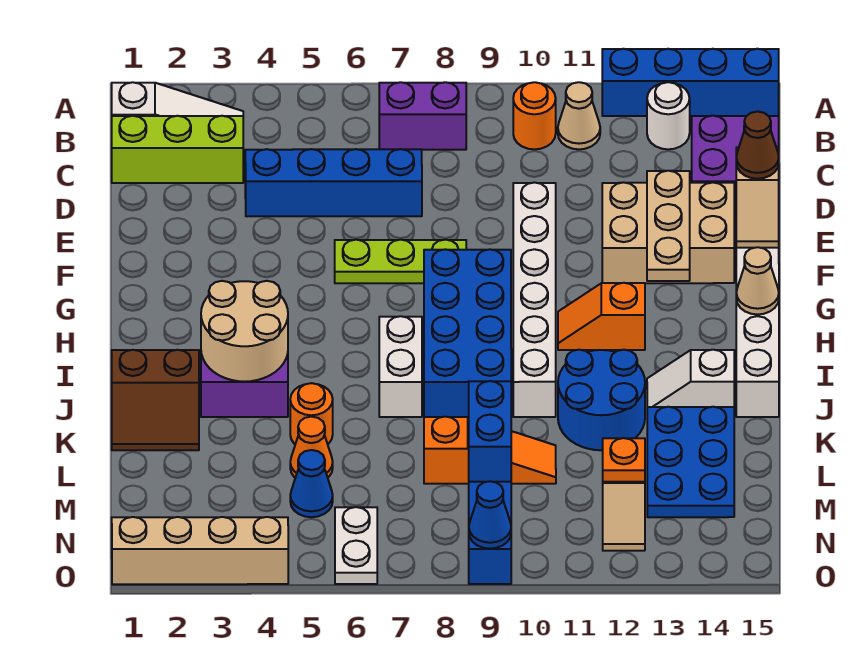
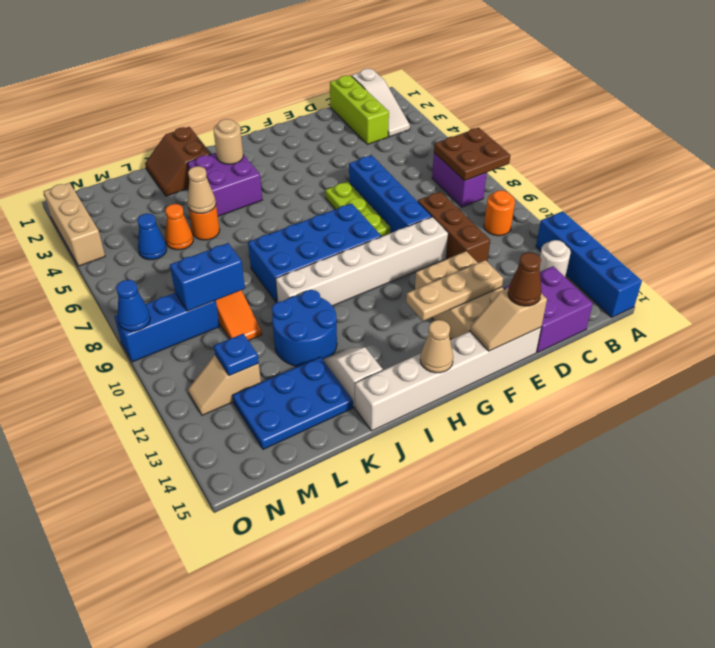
none -> brown 2x2 plate [434,128,510,181]
tan 1x1 cone [558,82,600,149] -> tan 1x1 cone moved to [187,166,216,213]
blue 1x4 brick [245,149,422,216] -> blue 1x4 brick moved to [349,155,432,233]
none -> brown 1x3 brick [418,192,490,263]
orange 1x2 slope [558,283,645,350] -> none
tan 2x2 round brick [201,281,288,382] -> tan 1x1 round brick [214,119,243,164]
white 1x2 brick [379,316,422,417] -> none
orange 1x1 plate [603,438,645,482] -> blue 1x1 plate [214,334,259,376]
white 1x2 plate [335,507,377,584] -> none
tan 1x4 brick [112,517,288,584] -> tan 1x3 brick [43,183,105,266]

